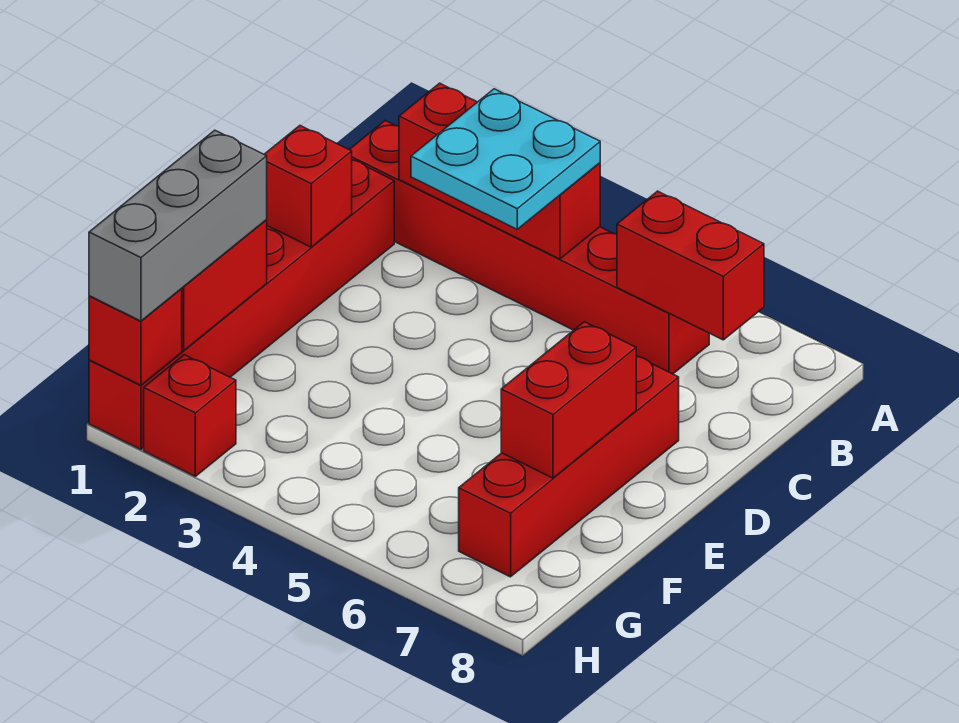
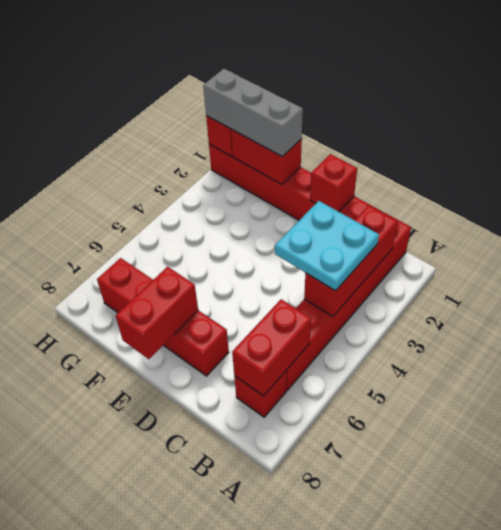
red 1x2 brick [501,322,636,478] -> red 1x2 brick turned to [116,267,198,359]
red 1x1 brick [144,355,236,476] -> red 1x1 brick moved to [234,370,287,417]

